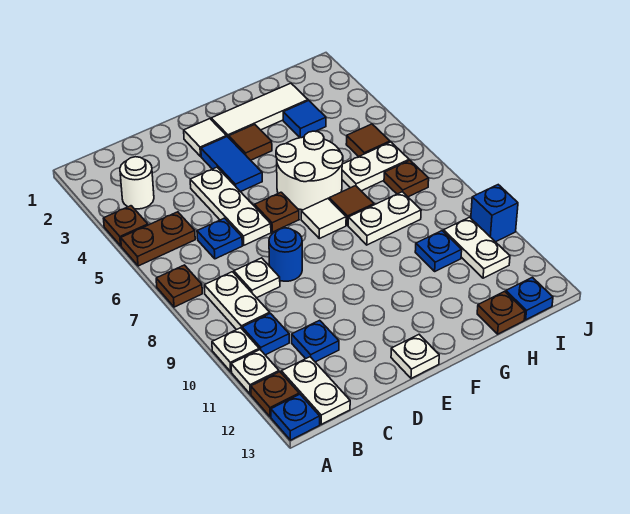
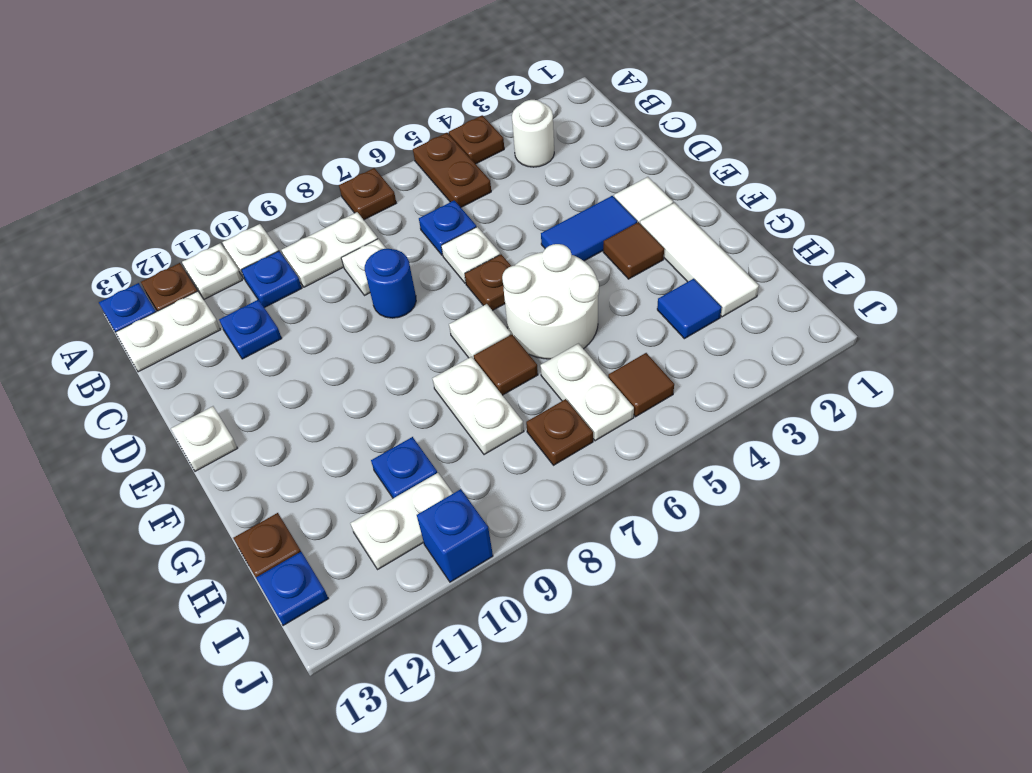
white 1x3 plate [190,167,271,245] -> white 1x1 plate [441,227,500,283]

